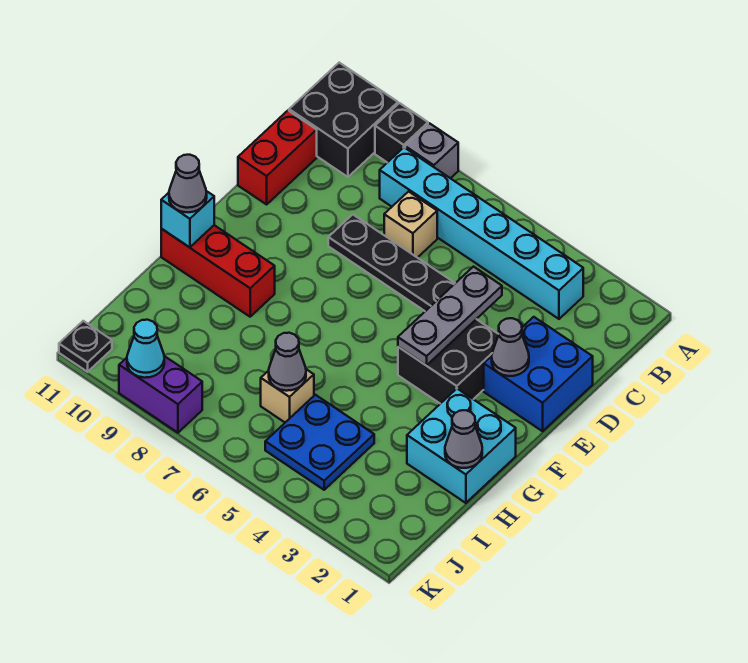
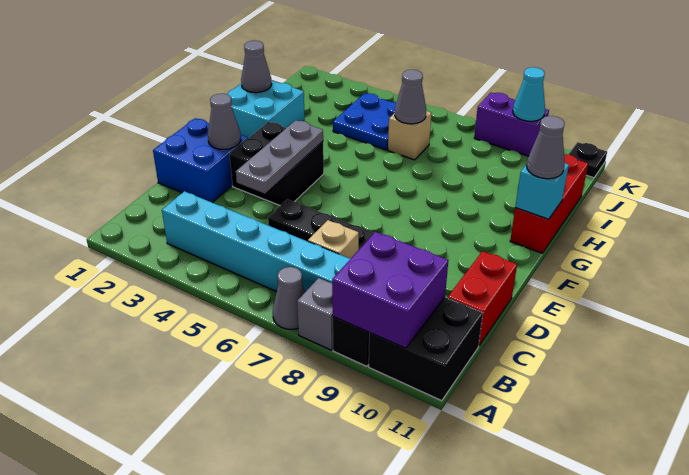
none -> grey 1x1 cone [273,267,305,329]
none -> purple 2x2 brick [332,232,448,348]
red 1x3 brick [161,225,275,317] -> red 1x3 brick turned to [510,154,588,253]

